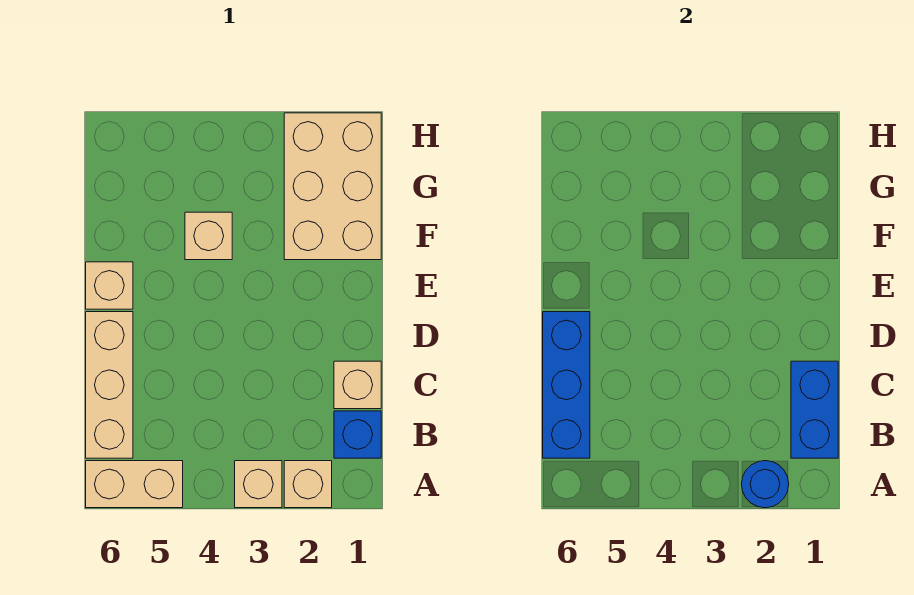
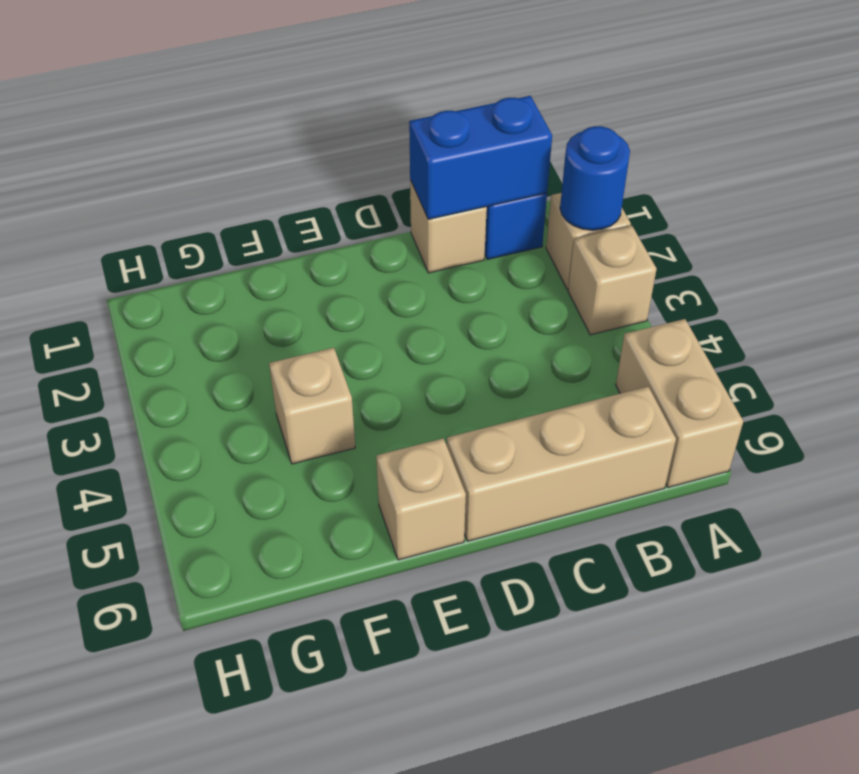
blue 1x3 brick [543,312,590,458] -> none
tan 2x3 brick [284,113,381,260] -> none

